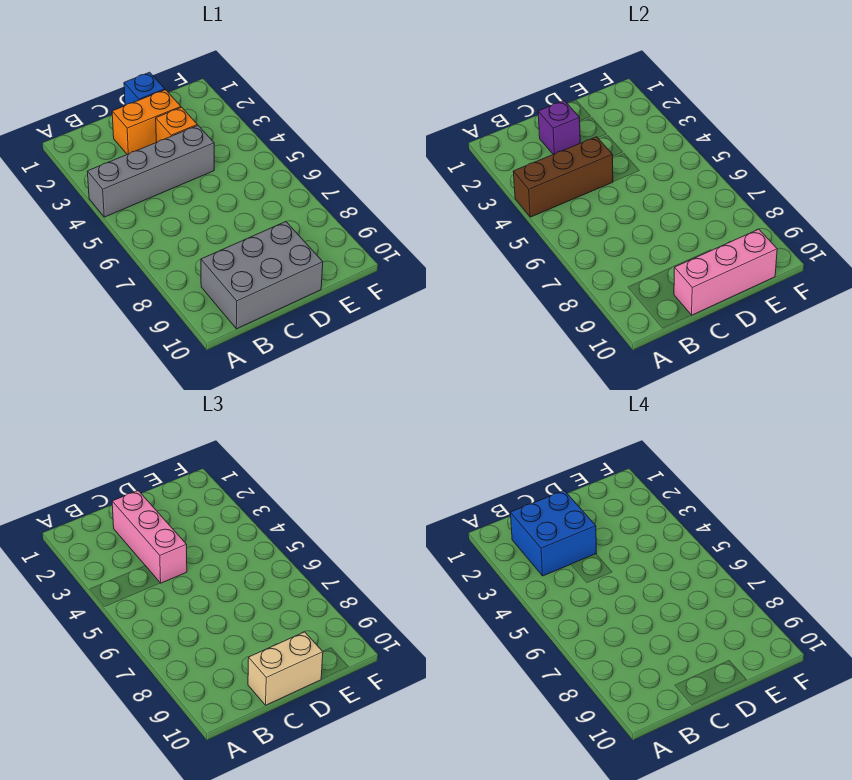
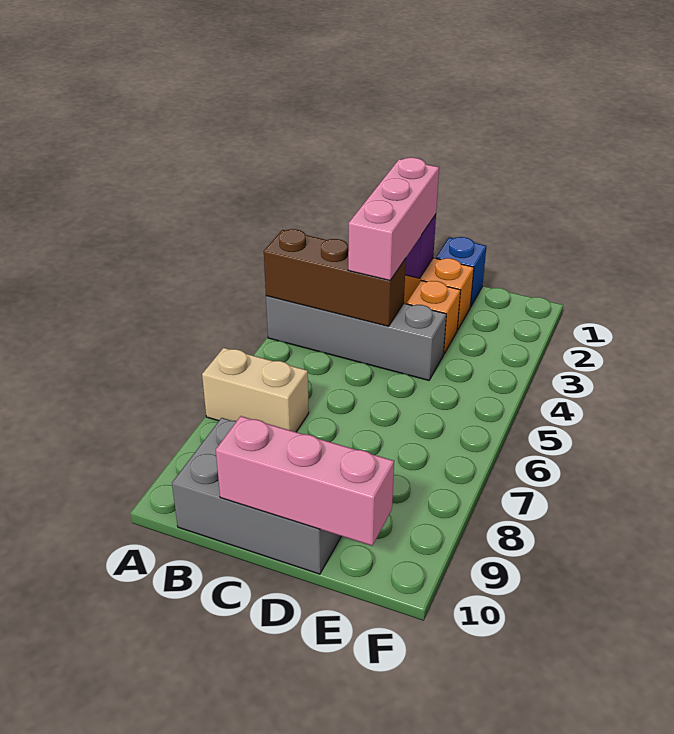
blue 2x2 brick [510,491,597,576] -> none
tan 1x2 brick [248,632,323,705] -> tan 1x2 brick moved to [202,348,309,432]

